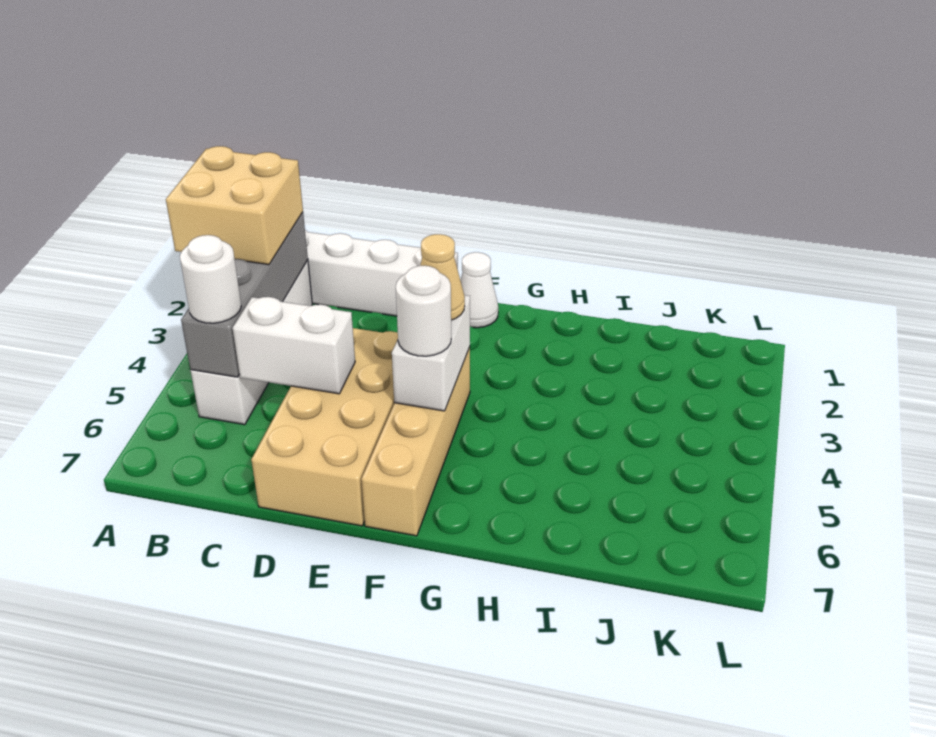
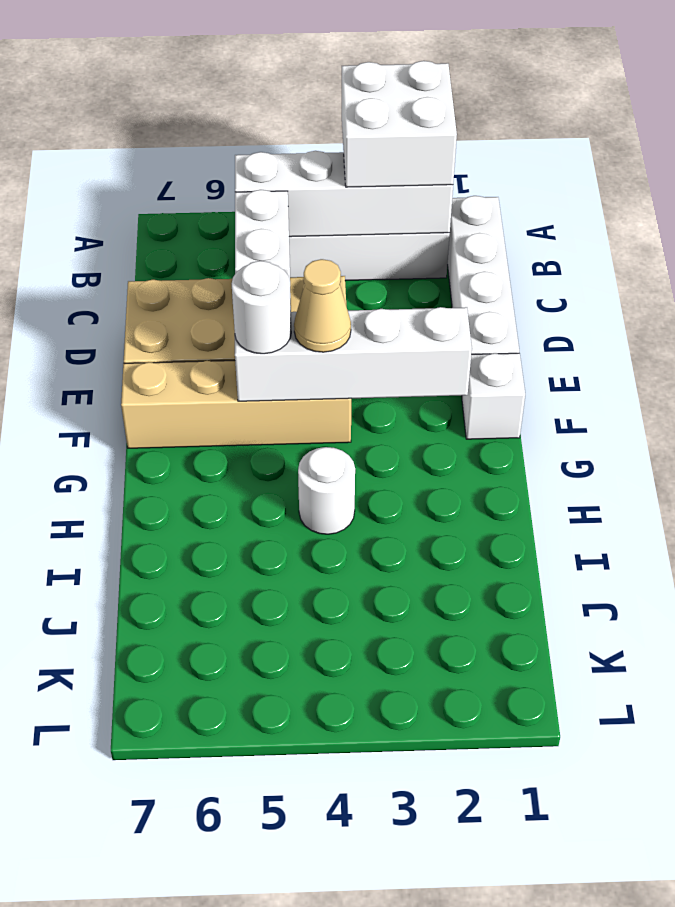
tan 2x2 brick [166,146,303,265] -> white 2x2 brick [342,61,457,187]
grey 1x4 brick [181,212,308,377] -> white 1x4 brick [235,151,453,237]
white 1x1 round brick [180,235,241,323] -> white 1x1 round brick moved to [298,447,355,534]
white 1x1 cone [460,252,498,328] -> white 1x1 brick [462,353,525,439]
white 1x2 brick [392,295,470,411] -> white 1x4 brick [235,307,472,401]

